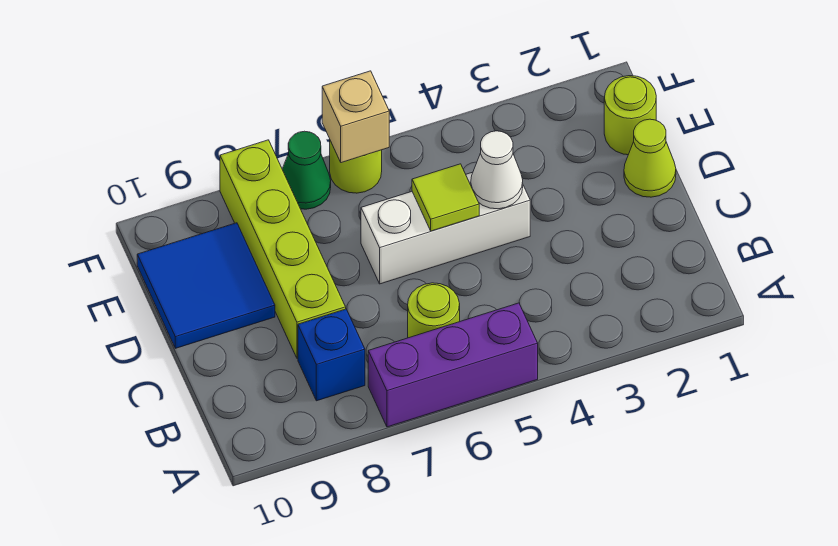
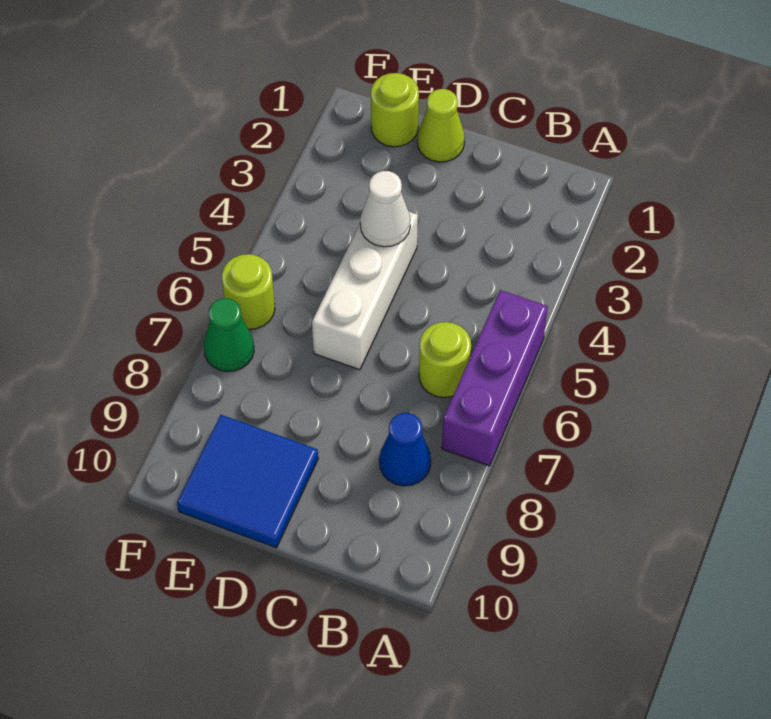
blue 1x1 brick [298,309,365,401] -> blue 1x1 cone [379,413,431,486]
lime 1x4 brick [220,140,346,358] -> none
lime 1x1 tile [412,164,479,231] -> none
tan 1x1 brick [322,71,389,163] -> none

